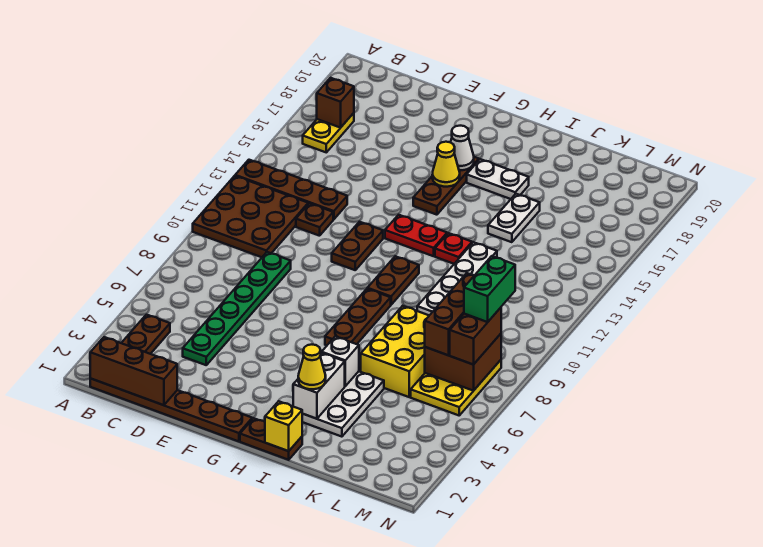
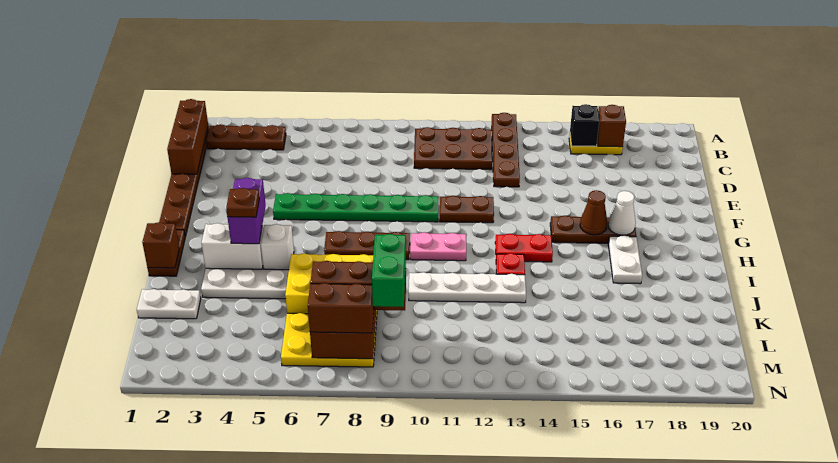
brown 3x3 plate [193,176,308,257] -> brown 2x3 plate [414,127,492,170]
none -> black 1x1 brick [570,104,599,146]
green 1x6 plate [183,252,291,365] -> green 1x6 plate moved to [273,193,438,222]
brown 1x1 plate [296,203,333,236] -> brown 1x1 plate moved to [226,188,259,217]
red 1x2 plate [385,215,447,256] -> red 1x2 plate turned to [495,234,553,262]
yellow 1x1 cone [432,142,460,187] -> brown 1x1 cone [580,190,607,235]
none -> purple 1x2 brick [227,178,266,244]
brown 1x2 plate [367,256,419,305] -> pink 1x2 plate [410,232,466,261]
yellow 1x1 brick [265,401,302,451] -> brown 1x1 brick [142,222,179,268]
yellow 1x1 cone [298,345,326,389] -> none
white 1x2 plate [488,194,540,242] -> white 1x2 plate moved to [137,289,201,319]
green 1x2 brick [464,256,515,322] -> green 1x2 brick turned to [372,234,406,307]

